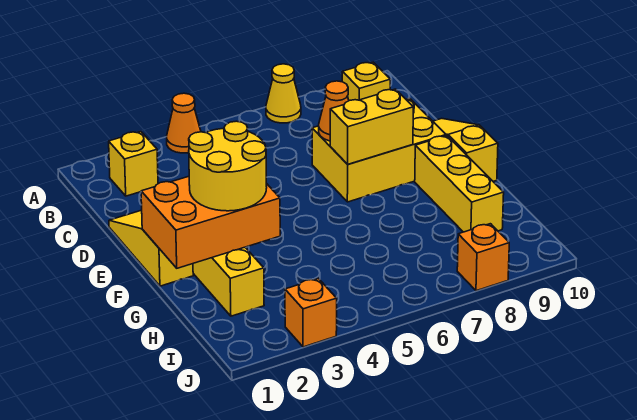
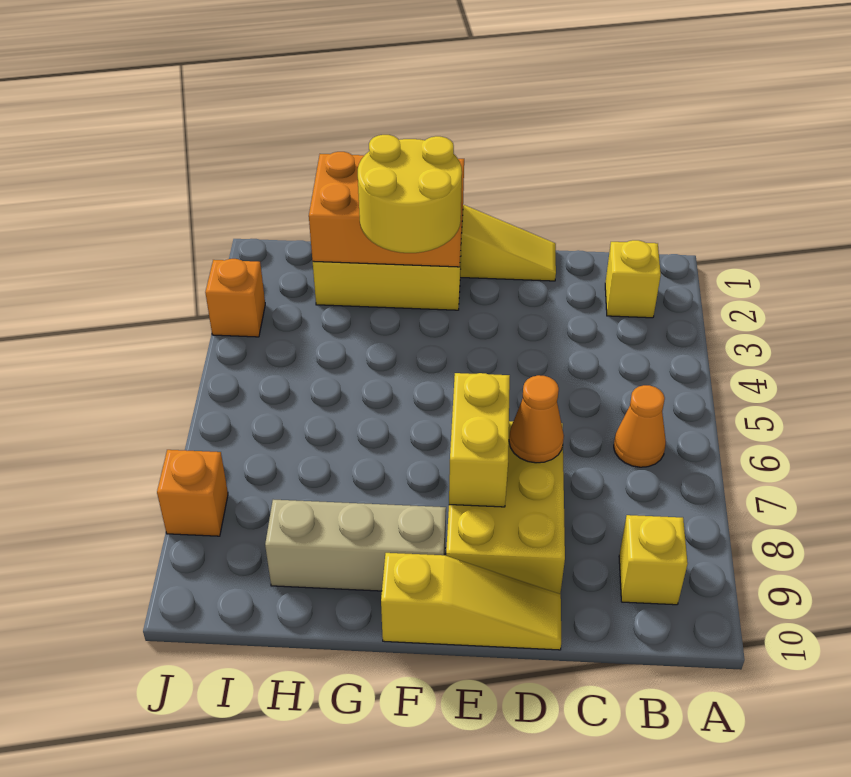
orange 1x1 cone [167,93,201,153] -> orange 1x1 cone moved to [614,385,666,467]
yellow 1x1 cone [266,64,301,123] -> none
orange 2x3 brick [141,176,280,268] -> orange 2x3 brick turned to [309,152,464,267]
yellow 1x3 brick [415,136,504,232] -> tan 1x3 brick [265,500,446,591]

